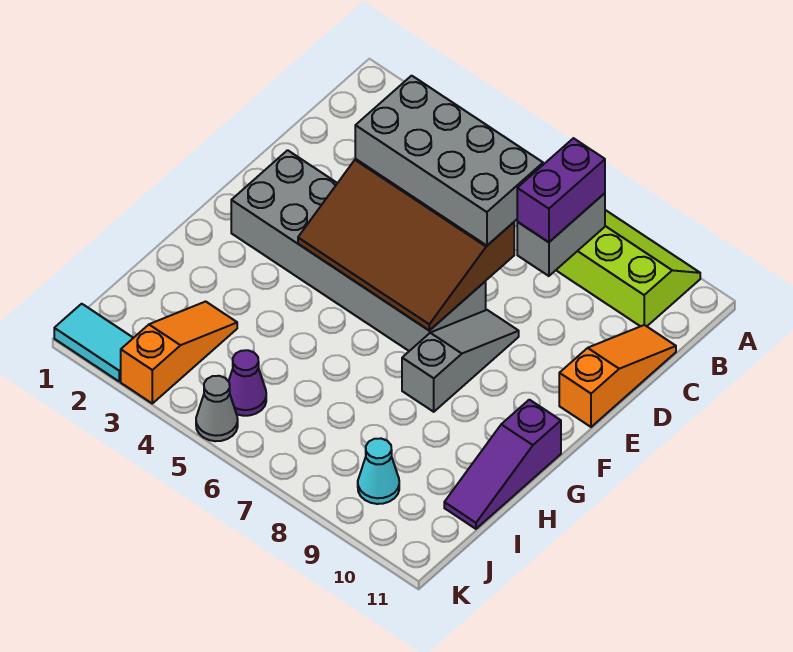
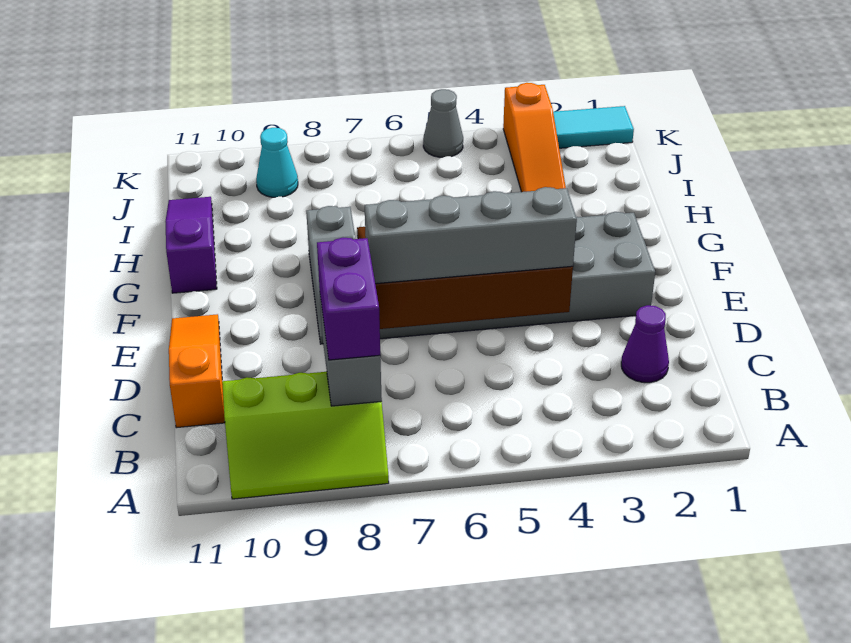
grey 2x4 brick [355,76,543,246] -> grey 1x4 brick [365,187,577,284]
orange 1x3 slope [559,325,676,427] -> orange 1x3 slope turned to [169,314,225,428]
purple 1x1 cone [229,350,266,416] -> purple 1x1 cone moved to [621,305,669,383]

